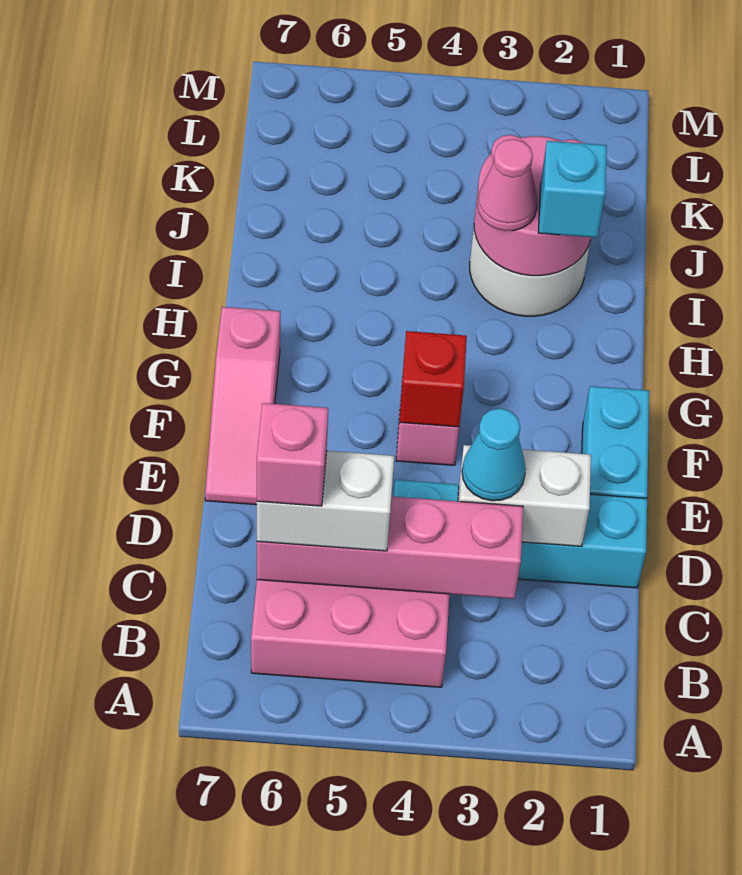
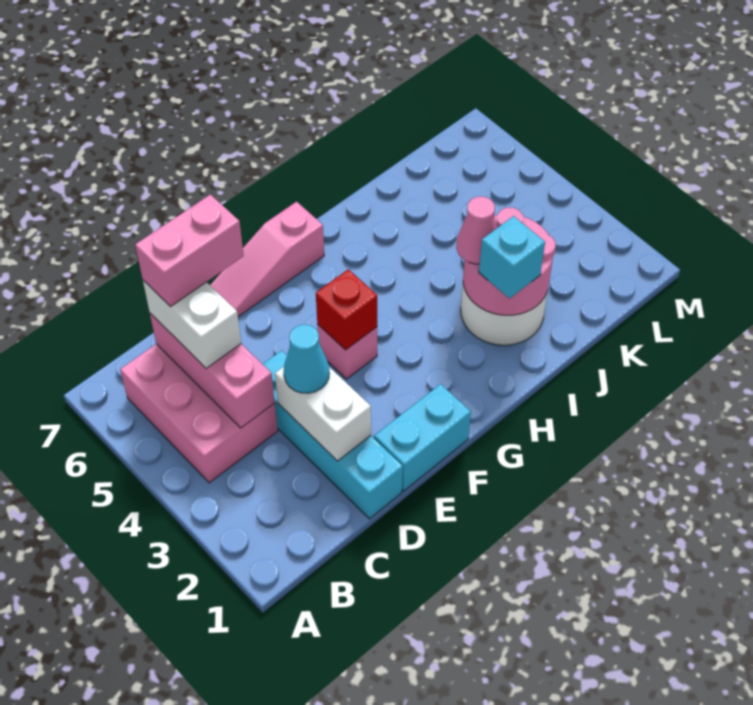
pink 1x4 brick [257,496,523,599] -> pink 1x3 brick [150,313,275,428]
pink 1x1 brick [257,403,328,506] -> pink 1x2 brick [135,194,244,307]

